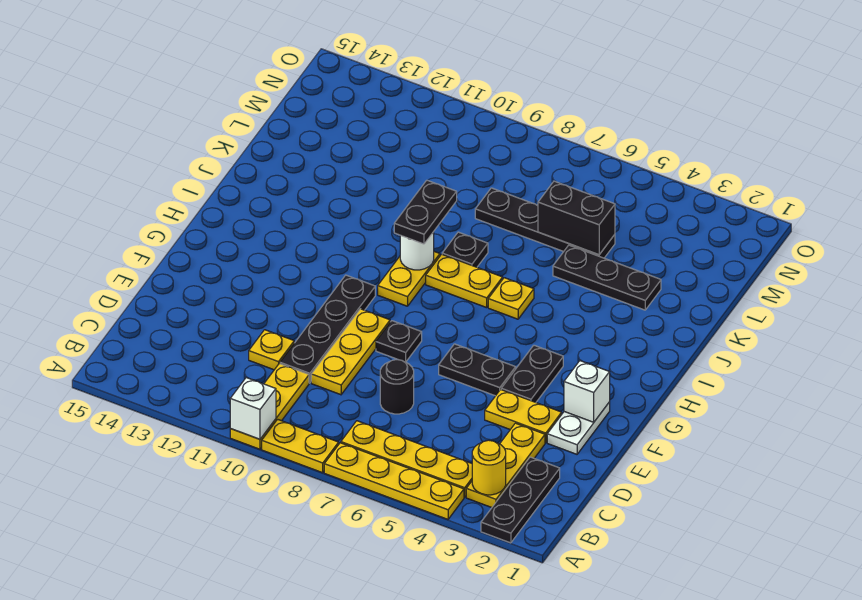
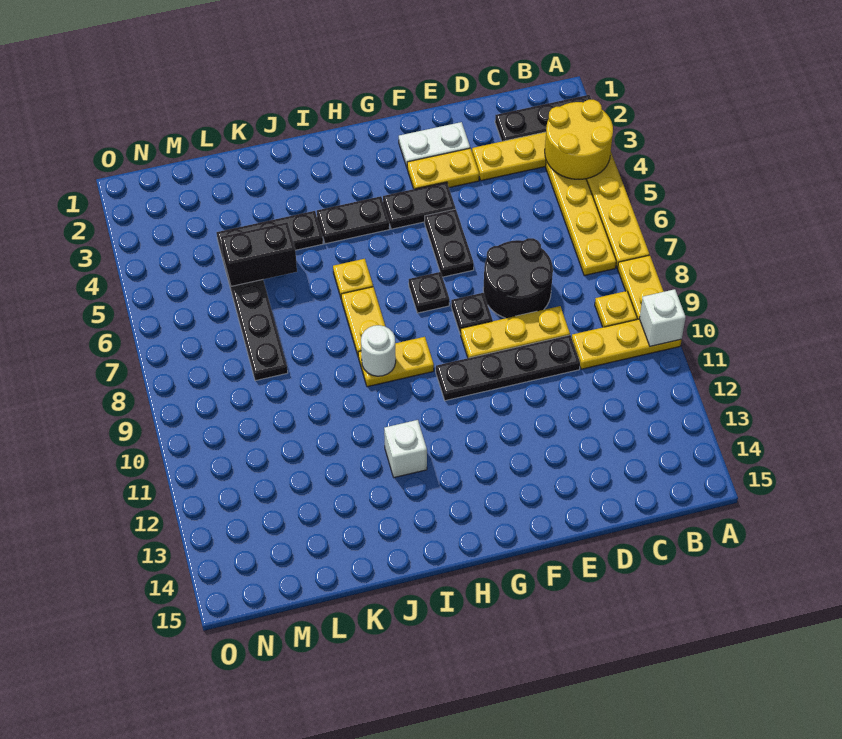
yellow 1x1 round brick [472,440,506,495] -> yellow 2x2 round brick [545,100,613,179]
black 1x1 round brick [380,360,414,414] -> black 2x2 round brick [483,238,553,318]
yellow 1x1 plate [249,330,294,370] -> yellow 1x1 plate moved to [595,291,637,327]
yellow 1x2 plate [485,389,562,443] -> yellow 1x2 plate turned to [407,148,479,189]
white 1x1 brick [564,361,610,422] -> white 1x1 brick moved to [384,420,427,478]
black 1x2 plate [394,180,457,244] -> black 1x2 plate moved to [317,196,390,244]
black 1x1 plate [442,232,488,267] -> black 1x1 plate moved to [409,272,449,313]
black 1x3 plate [553,245,661,310] -> black 1x3 plate turned to [216,211,323,266]
black 1x2 brick [538,181,615,255] -> black 1x2 brick turned to [221,222,297,286]

